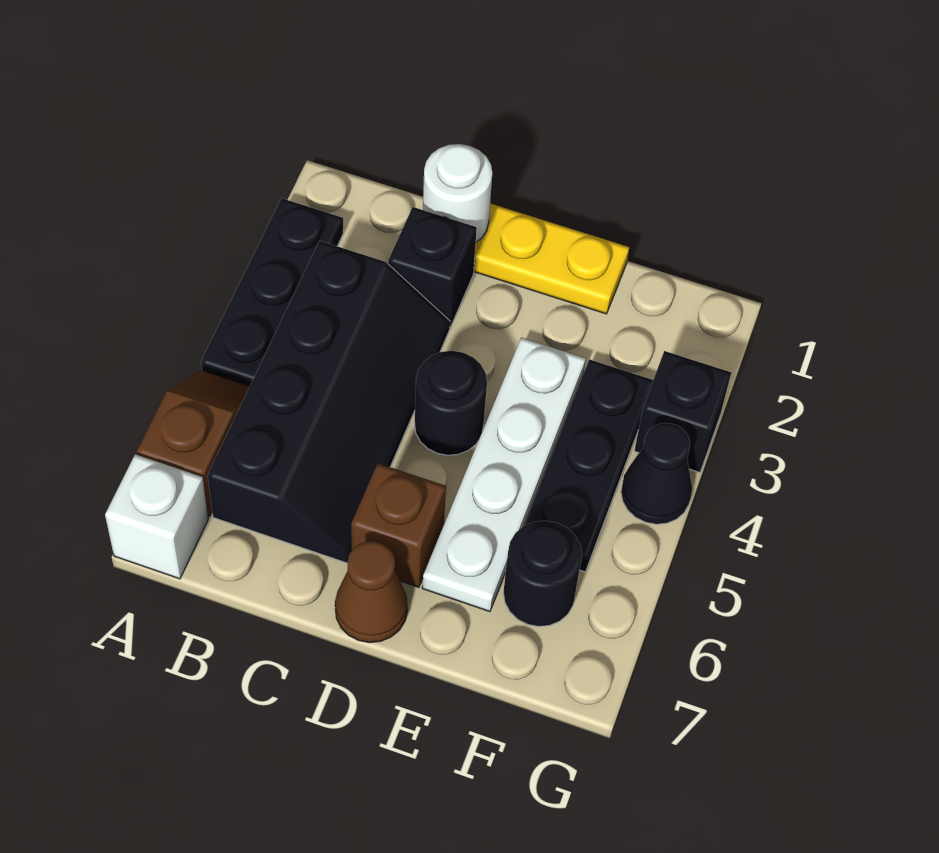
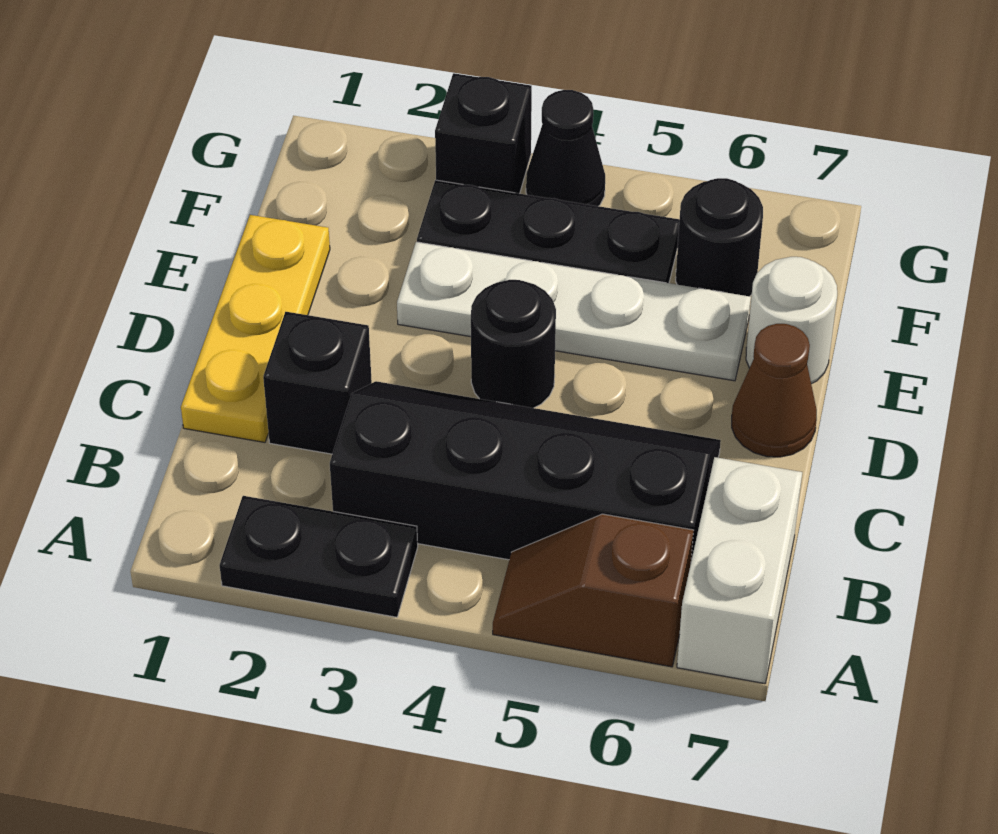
black 1x3 plate [201,198,343,387] -> black 1x2 plate [219,496,418,617]
white 1x1 brick [105,454,208,579] -> white 1x2 brick [677,457,802,684]
white 1x1 round brick [423,144,492,242] -> white 1x1 round brick moved to [746,257,837,384]
brown 1x1 brick [351,463,446,587] -> none

